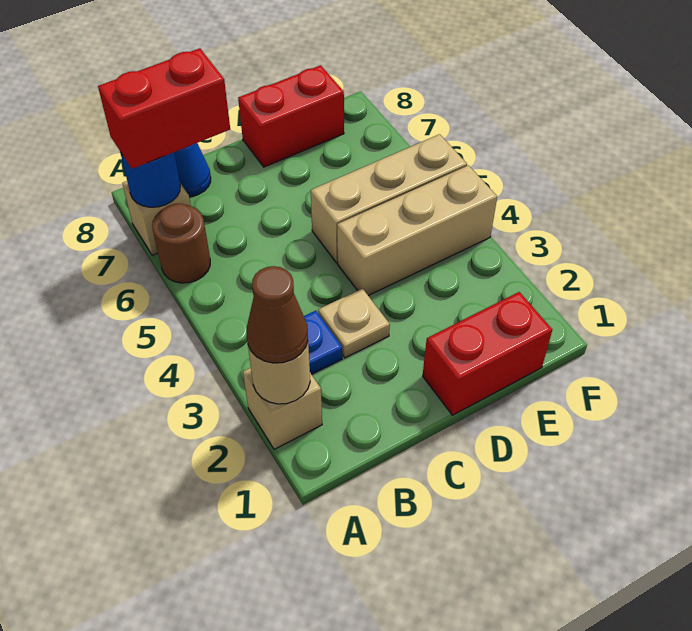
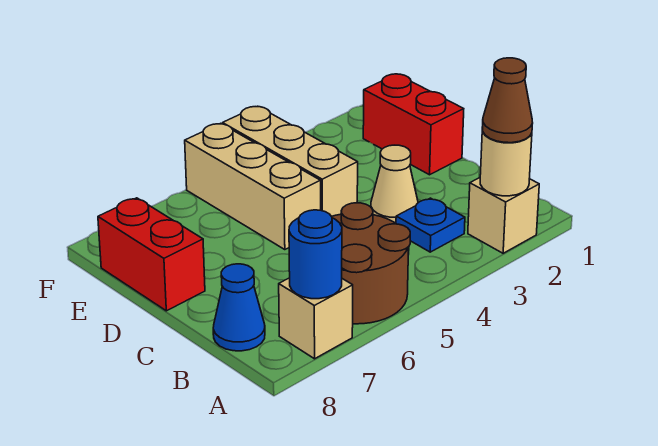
brown 1x1 round brick [152,204,210,283] -> brown 2x2 round brick [332,203,410,324]
red 1x2 brick [98,48,230,169] -> none
tan 1x1 plate [318,288,390,358] -> tan 1x1 cone [371,145,418,223]

